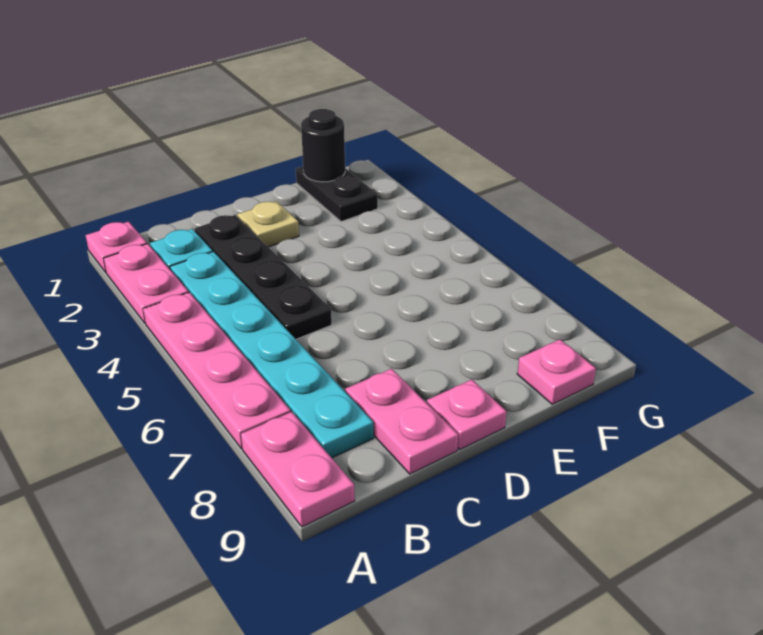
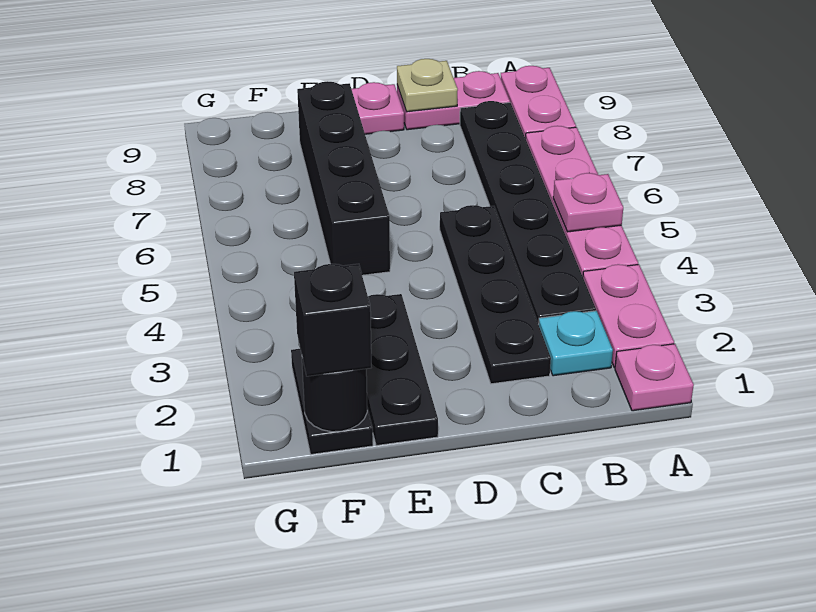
cyan 1x6 plate [170,252,373,458] -> black 1x6 plate [460,101,596,324]
pink 1x2 plate [345,369,458,474] -> pink 1x2 plate turned to [397,71,510,130]
tan 1x1 plate [237,201,299,247] -> tan 1x1 plate moved to [397,59,458,112]
none -> black 1x3 plate [366,294,438,446]
none -> black 1x4 brick [297,81,390,275]
none -> black 1x1 brick [294,264,371,376]
pink 1x1 plate [517,339,596,404] -> pink 1x1 plate moved to [553,173,623,232]

